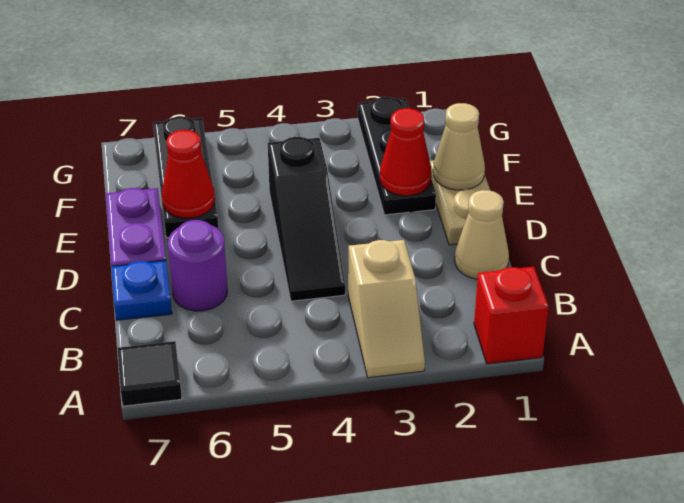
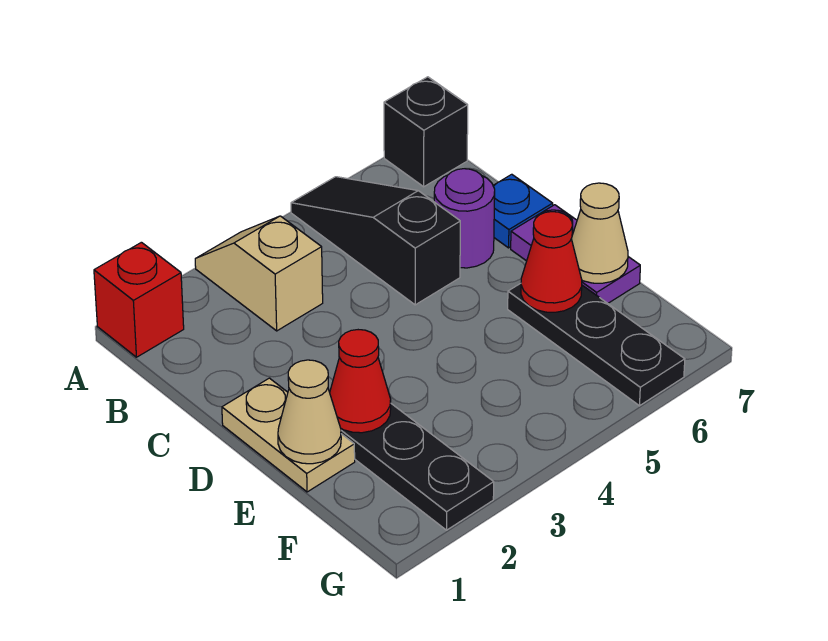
black 1x1 tile [117,341,182,406] -> black 1x1 brick [384,77,468,187]
tan 1x1 cone [455,190,509,279] -> tan 1x1 cone moved to [571,183,628,283]
black 1x3 slope [268,137,345,301] -> black 1x3 slope moved to [291,177,460,305]

